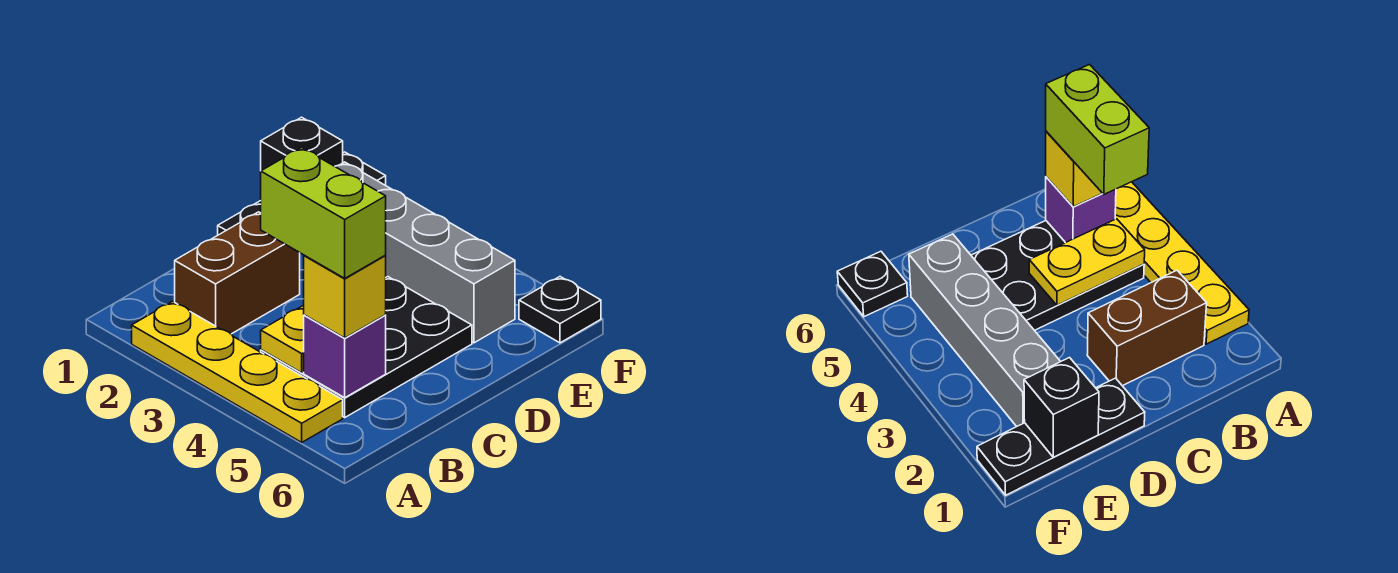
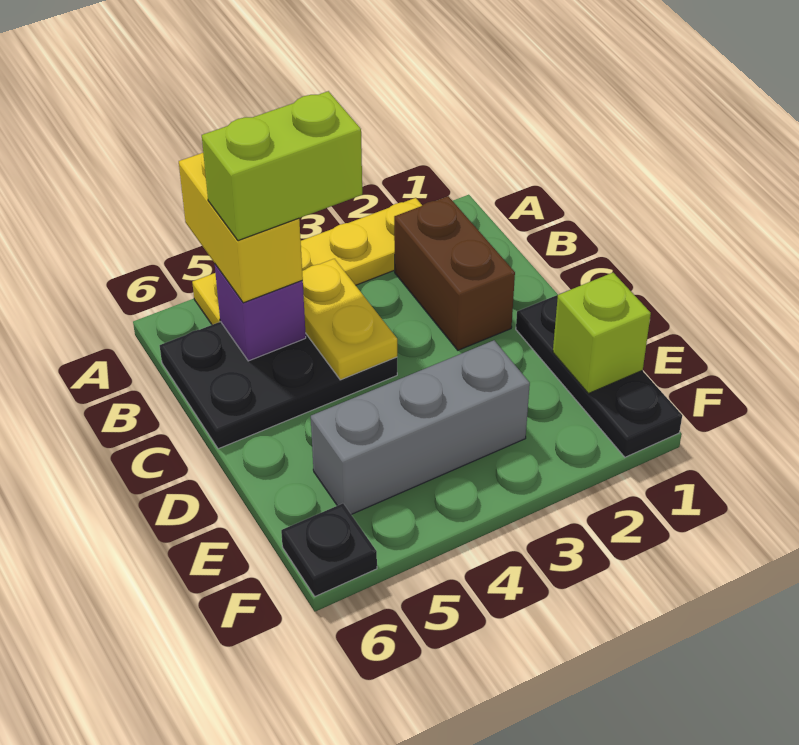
black 2x3 plate [261,277,472,417] -> black 2x3 plate turned to [160,322,397,449]
yellow 1x1 brick [304,255,386,338] -> yellow 1x2 brick [179,153,303,303]
black 1x1 brick [261,117,343,171] -> lime 1x1 brick [553,273,651,394]
grey 1x4 brick [335,162,515,343] -> grey 1x3 brick [311,340,530,514]

